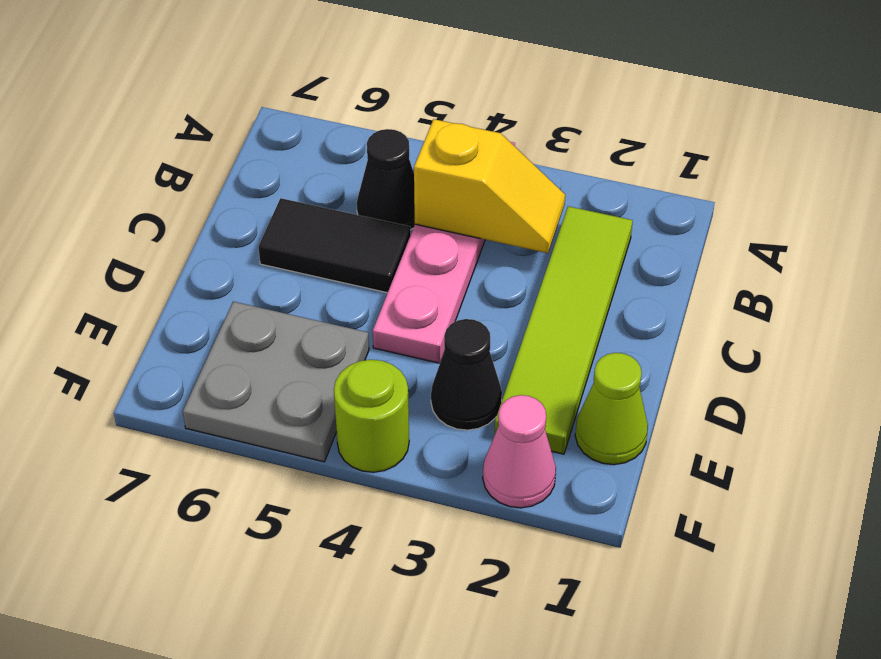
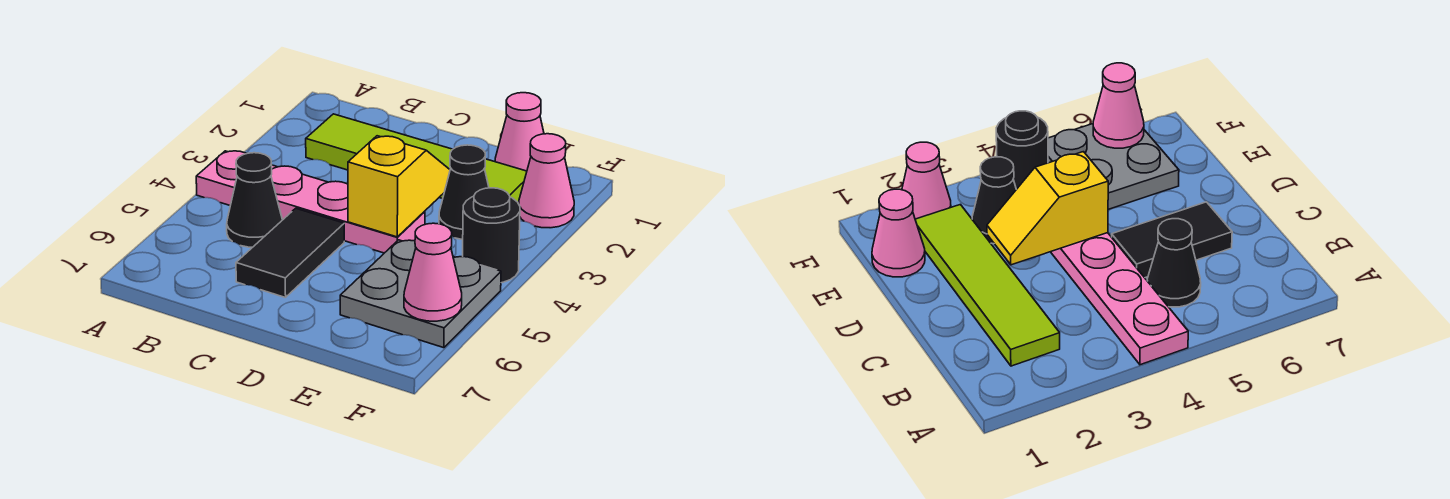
yellow 1x2 slope [414,119,565,253] -> yellow 1x2 slope moved to [348,136,450,237]
lime 1x1 cone [575,353,648,465] -> pink 1x1 cone [495,93,544,171]
lime 1x1 round brick [334,360,409,472] -> black 1x1 round brick [463,188,520,283]
none -> pink 1x1 cone [404,223,462,321]

